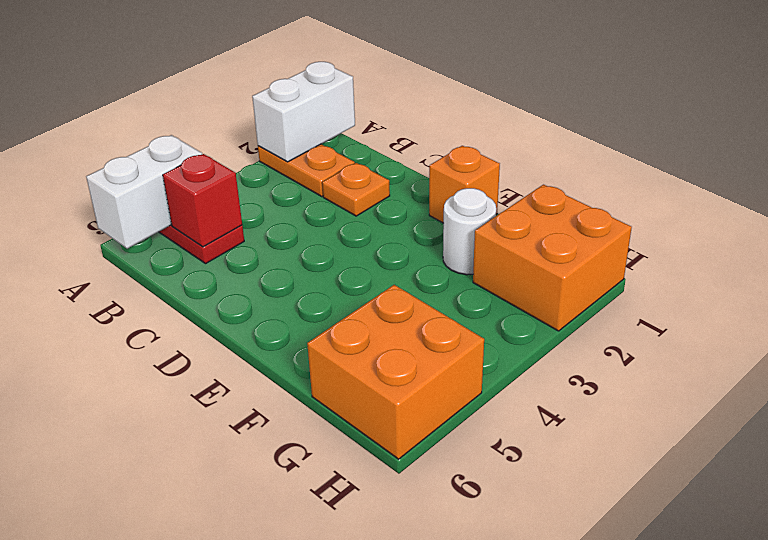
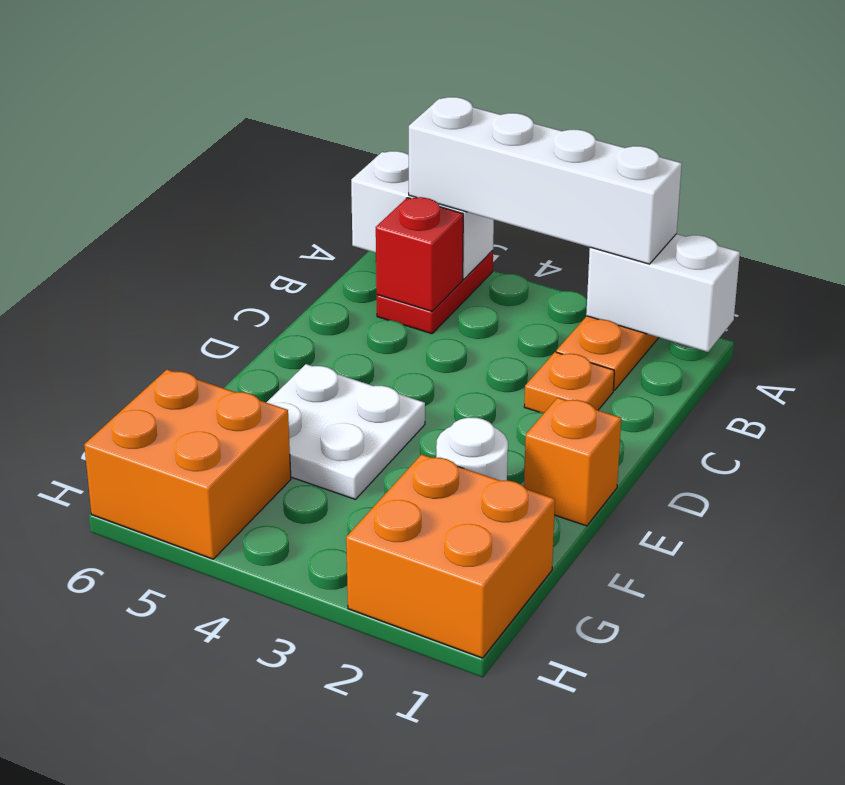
none -> white 1x4 brick [409,97,682,264]
none -> white 2x2 plate [266,364,425,499]

